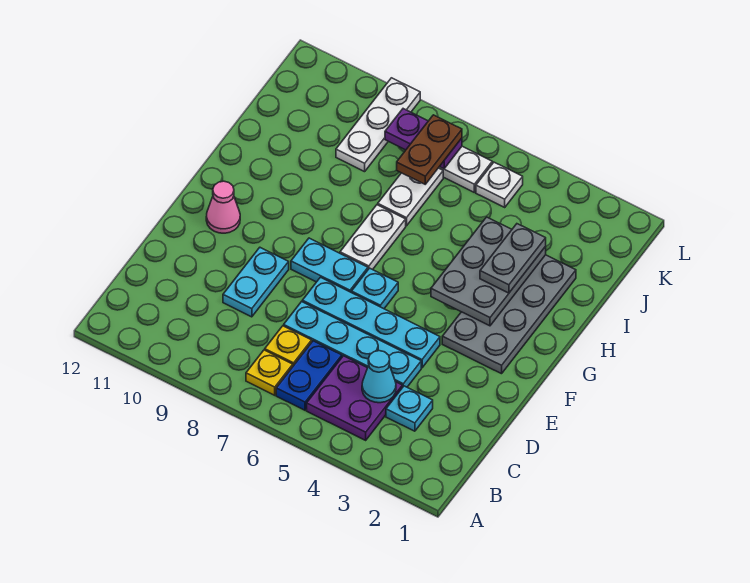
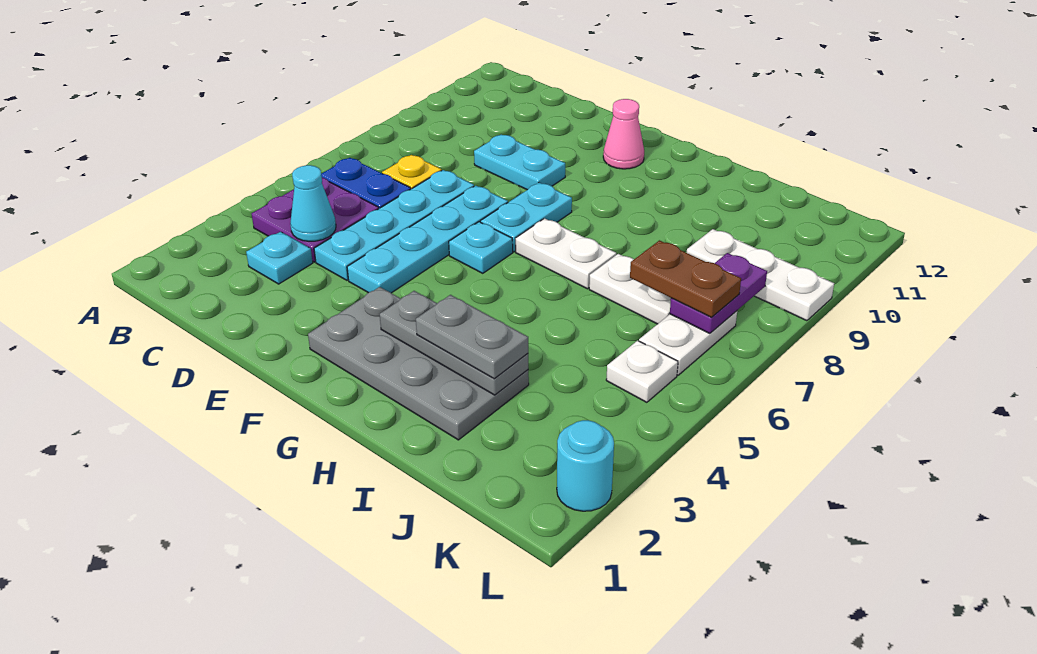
yellow 1x1 plate [246,350,293,395] -> none
grey 2x3 plate [431,217,546,326] -> grey 1x3 plate [380,291,528,395]
none -> cyan 1x1 round brick [557,420,614,511]

